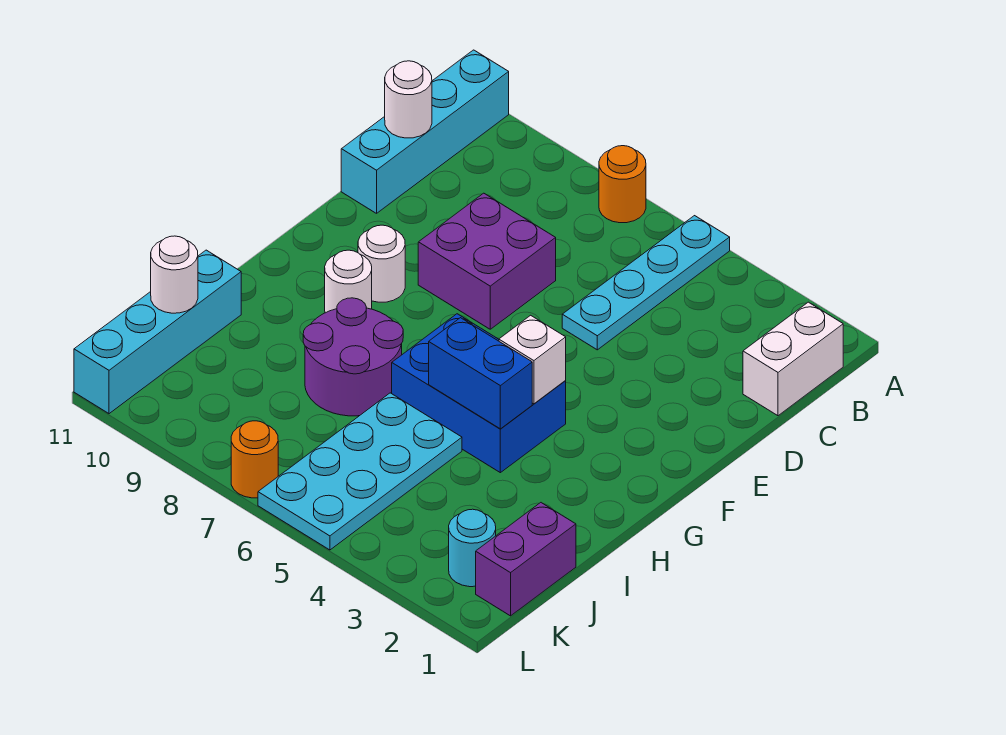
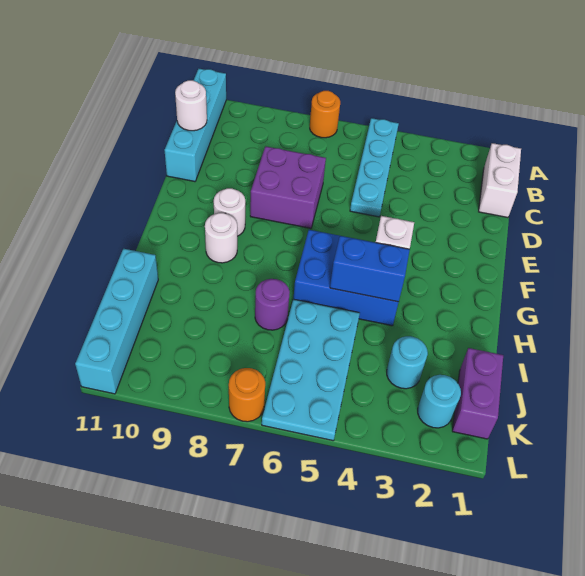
purple 2x2 round brick [303,298,403,416] -> purple 1x1 round brick [255,279,290,330]
none -> cyan 1x1 round brick [387,336,428,389]
white 1x1 round brick [151,236,198,313] -> none

